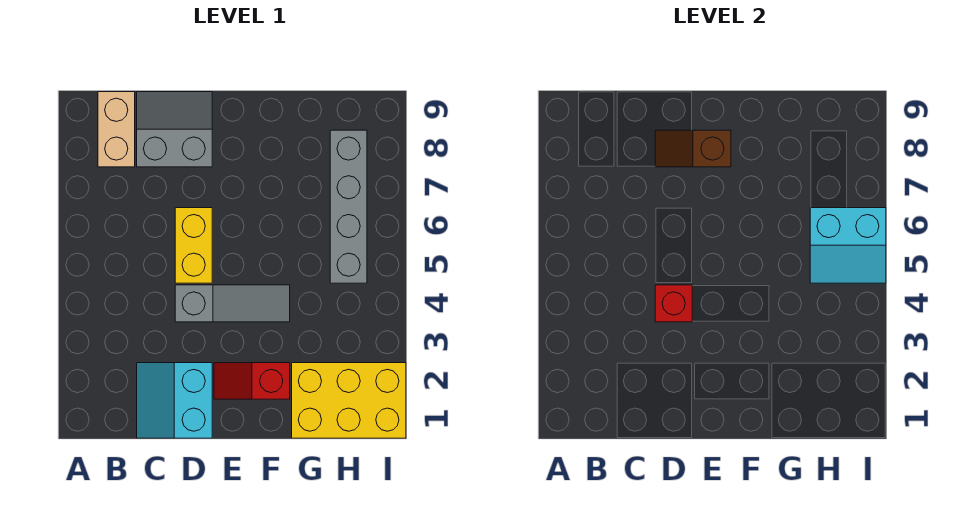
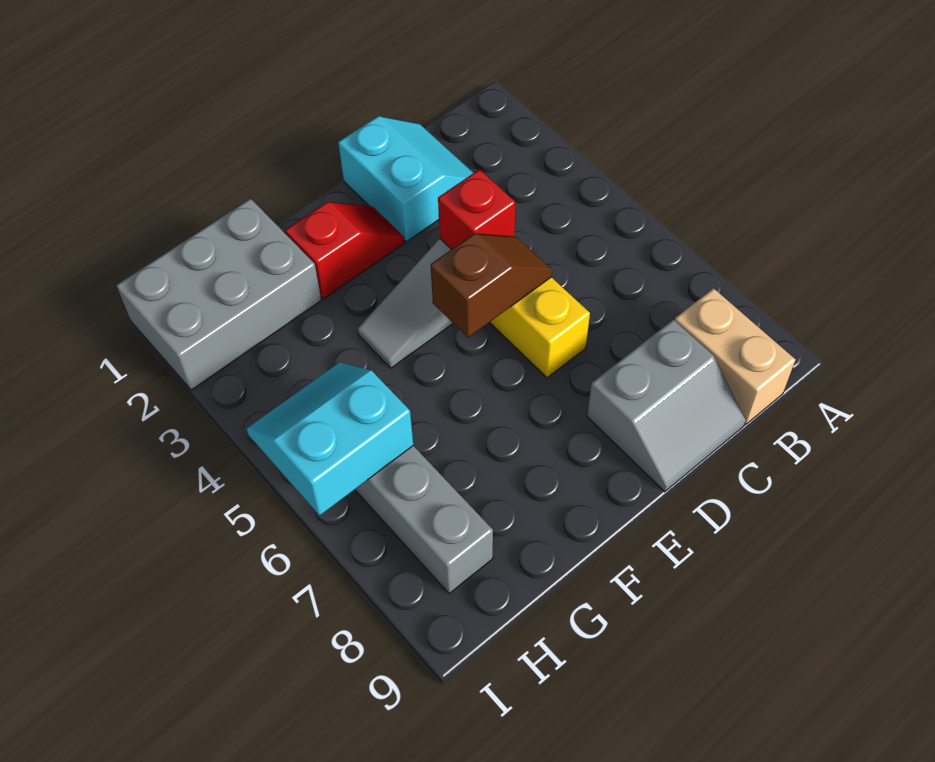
brown 1x2 slope [655,130,731,167] -> brown 1x2 slope moved to [431,233,552,338]
yellow 2x3 brick [292,363,406,438] -> grey 2x3 brick [116,199,321,390]

